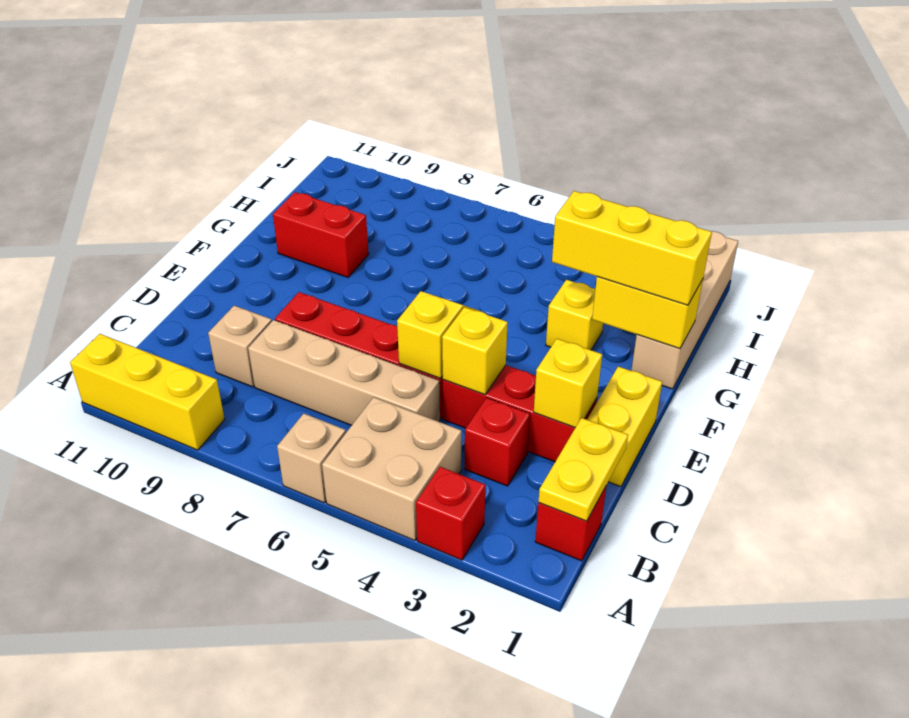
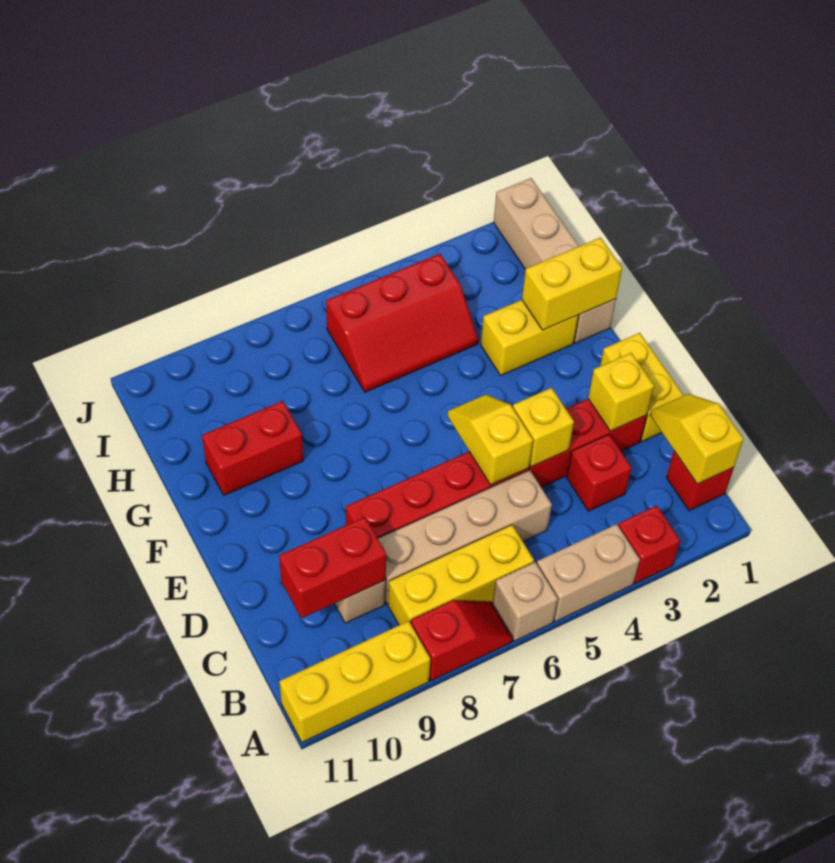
tan 2x2 brick [322,397,462,540] -> tan 1x2 brick [537,524,640,622]
none -> red 1x2 slope [411,600,513,681]
yellow 1x2 plate [538,418,628,521] -> yellow 1x2 slope [650,394,744,484]
none -> red 1x2 brick [279,517,386,618]
yellow 1x3 brick [552,191,712,305] -> yellow 1x3 brick moved to [388,525,534,625]
yellow 1x1 brick [546,280,603,350] -> yellow 1x2 brick [481,300,578,375]
none -> red 2x3 slope [326,254,478,392]

